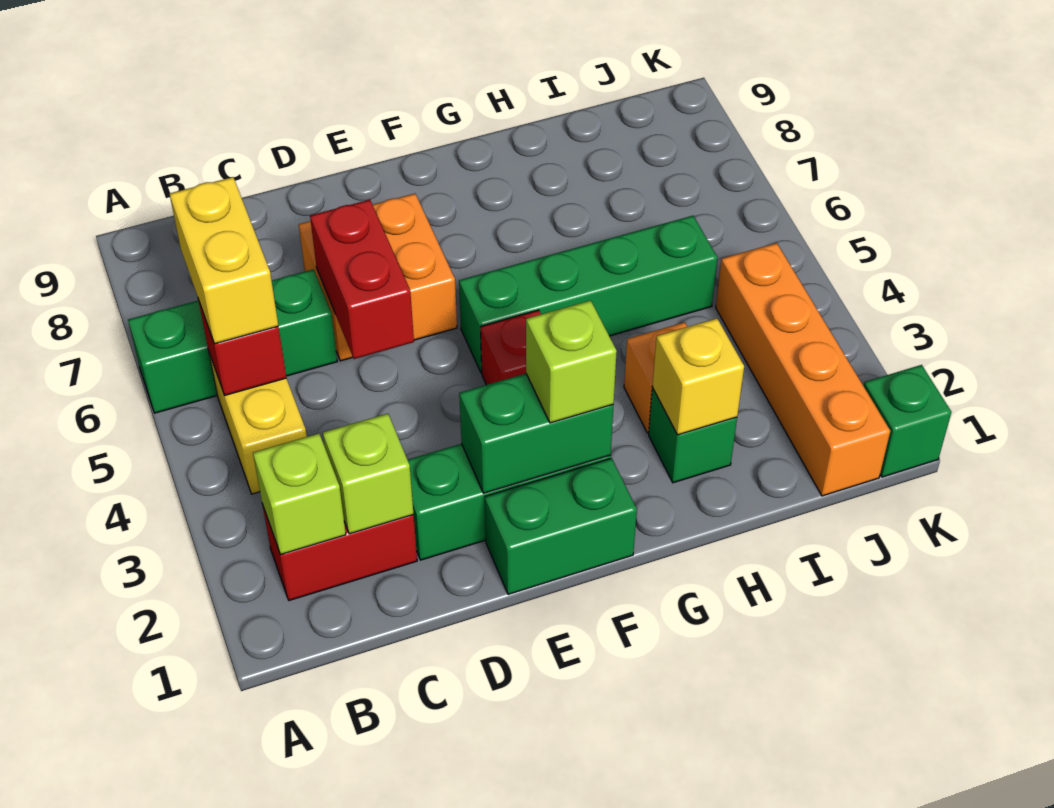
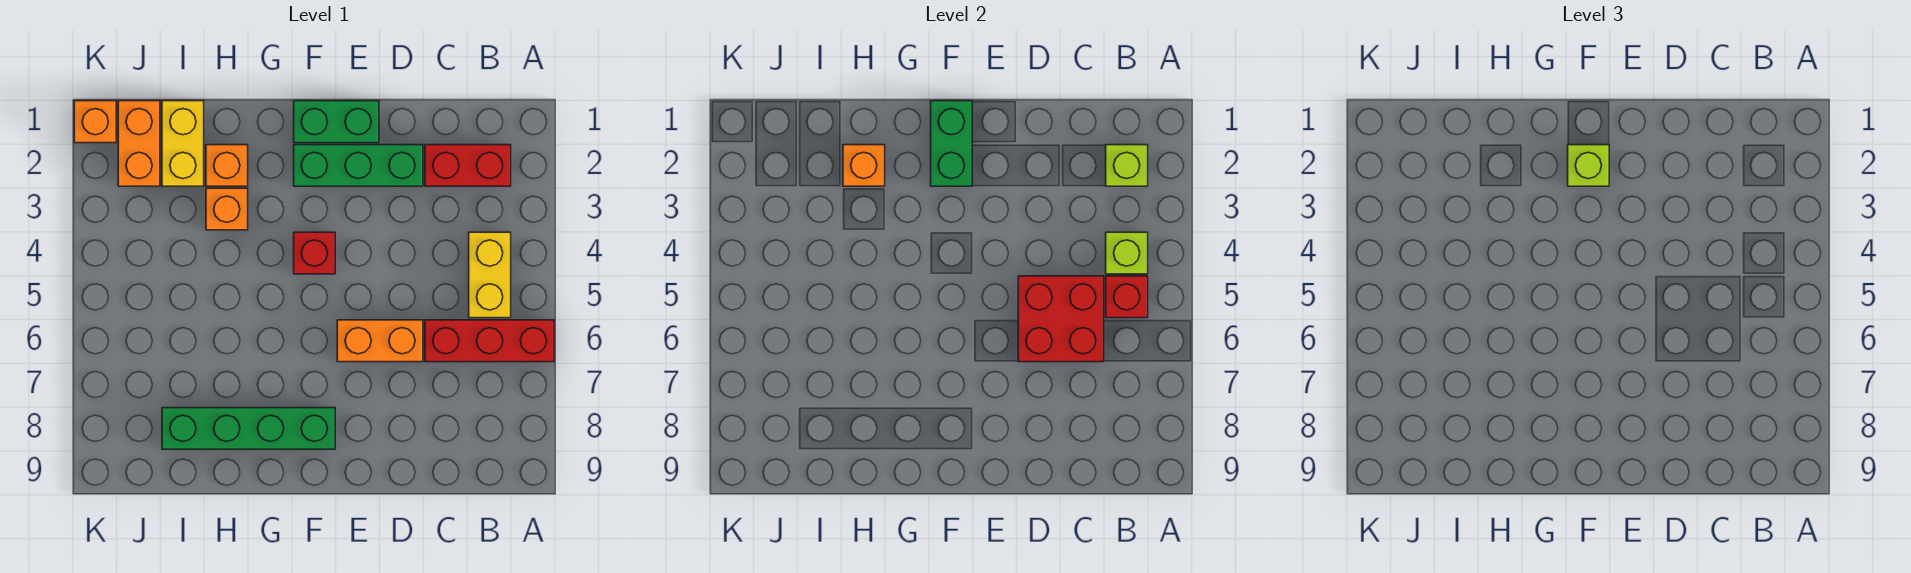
green 1x3 brick [128,269,337,413] -> red 1x3 brick [425,320,554,362]
yellow 1x2 brick [170,177,278,344] -> yellow 1x2 brick moved to [162,101,204,186]
lime 1x1 brick [323,414,414,534] -> lime 1x1 brick moved to [1106,232,1148,274]
red 1x2 brick [310,200,414,359] -> red 2x2 brick [1018,276,1104,362]
orange 2x2 brick [299,194,457,361] -> orange 1x2 brick [337,320,423,362]
green 1x2 brick [459,374,613,493] -> green 1x2 brick turned to [931,101,972,186]
green 1x4 brick [459,216,717,373] -> green 1x4 brick moved to [162,408,335,449]
green 1x1 brick [649,388,737,483] -> orange 1x1 brick [206,145,248,186]
yellow 1x1 brick [652,318,744,435] -> orange 1x1 brick [843,145,885,186]
orange 1x4 brick [716,243,890,496] -> orange 1x2 brick [118,101,160,186]
green 1x1 brick [864,365,951,477] -> orange 1x1 brick [74,101,116,143]

